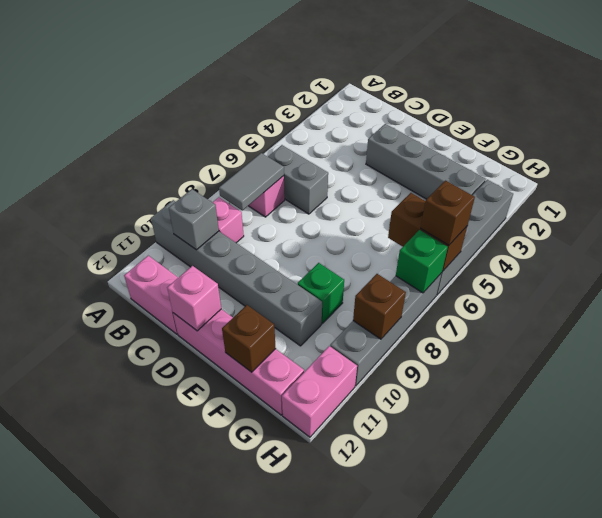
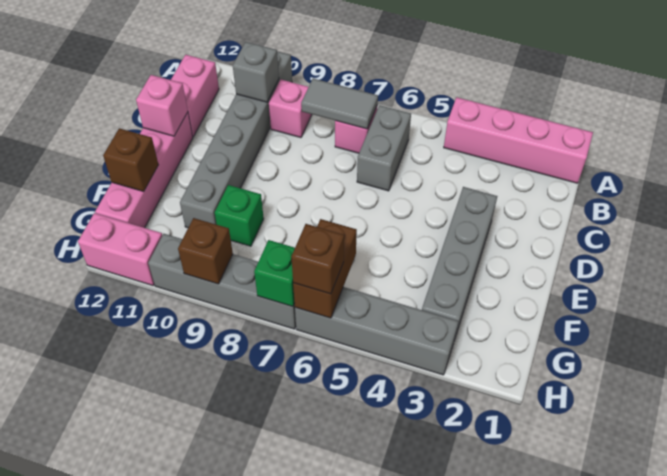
none -> pink 1x4 brick [444,97,593,183]

